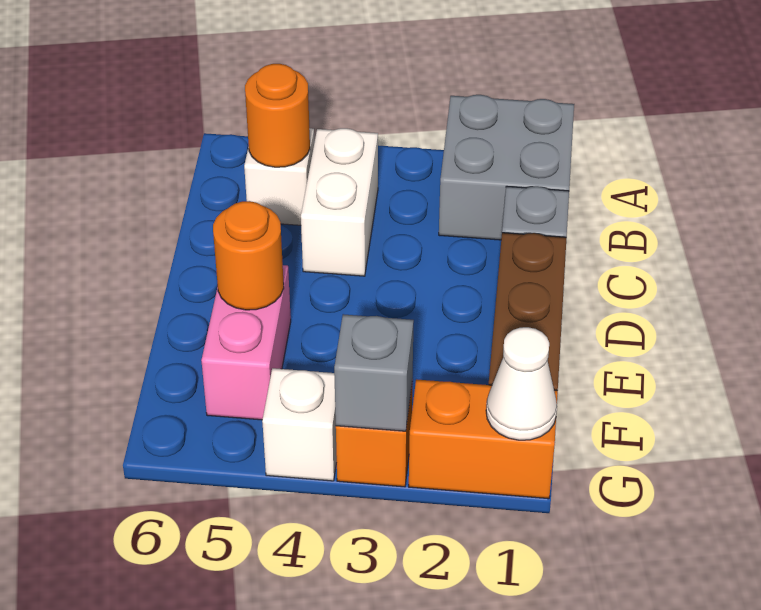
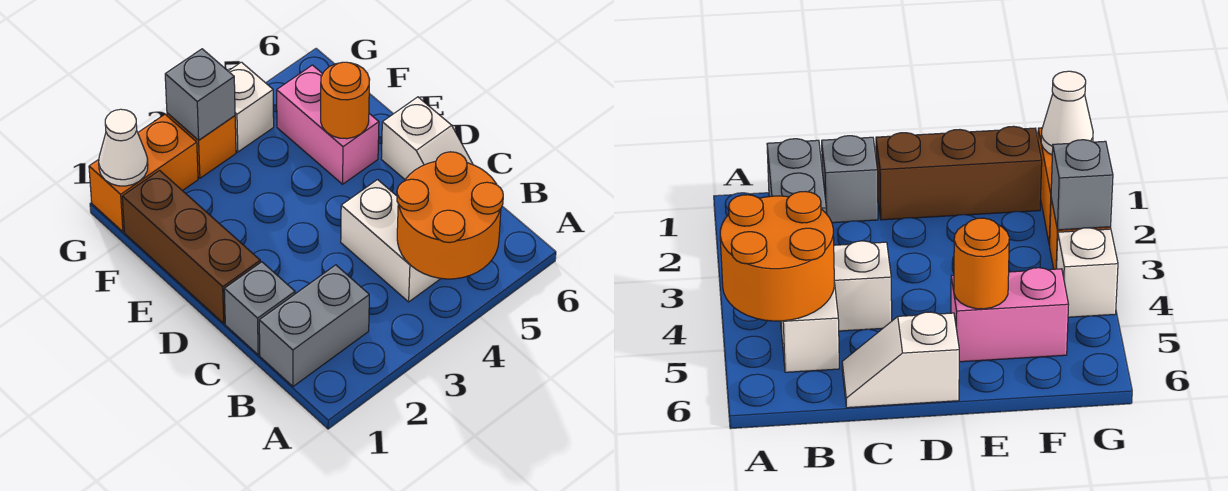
grey 2x2 brick [439,95,574,240] -> grey 1x2 brick [259,265,369,386]
orange 1x1 round brick [245,64,310,167] -> orange 2x2 round brick [397,152,503,279]
none -> white 1x2 slope [381,97,473,179]

